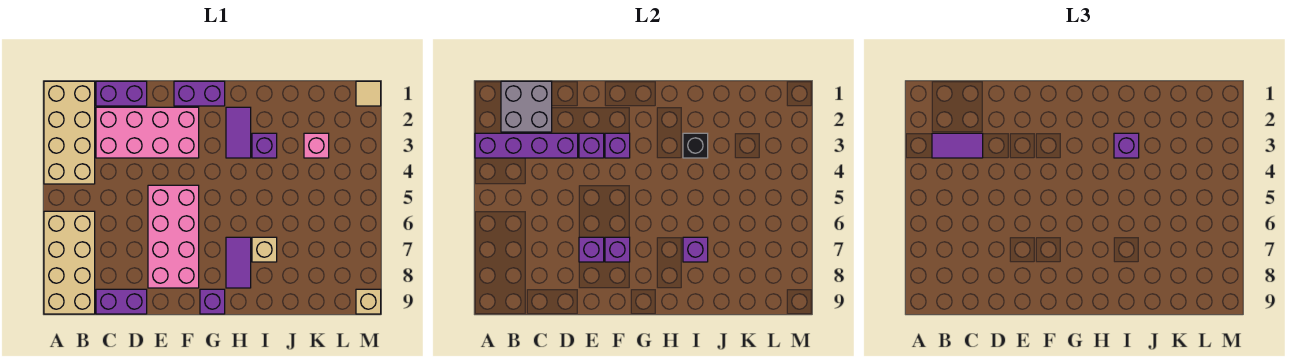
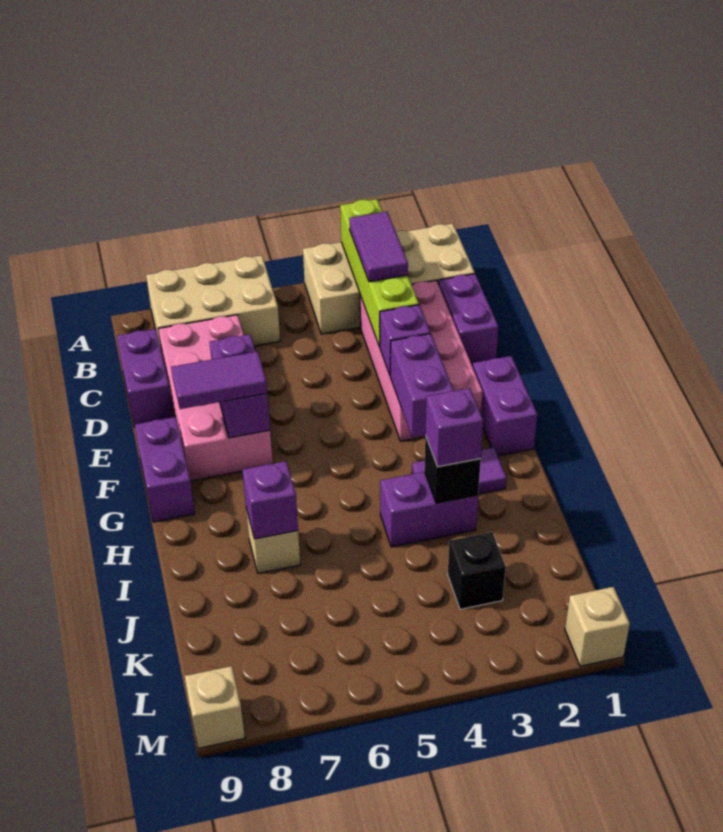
purple 1x4 brick [475,133,578,158] -> lime 1x4 brick [340,199,419,347]
tan 2x4 brick [44,211,95,314] -> tan 2x3 brick [146,255,280,348]
grey 2x2 brick [501,81,552,132] -> none
pink 2x4 brick [148,185,199,288] -> pink 2x4 brick turned to [158,315,273,481]
purple 1x1 brick [605,133,630,158] -> purple 1x2 brick [390,334,454,437]
purple 1x1 brick [200,289,225,314] -> purple 1x2 brick [135,417,195,522]
purple 1x2 tile [226,237,251,288] -> purple 1x2 tile moved to [171,352,267,409]
purple 1x1 brick [252,133,277,158] -> purple 1x2 brick [380,472,478,547]
pink 1x1 brick [304,133,329,158] -> black 1x1 brick [448,532,506,609]
tan 1x1 tile [356,81,381,106] -> tan 1x1 brick [565,587,630,666]

